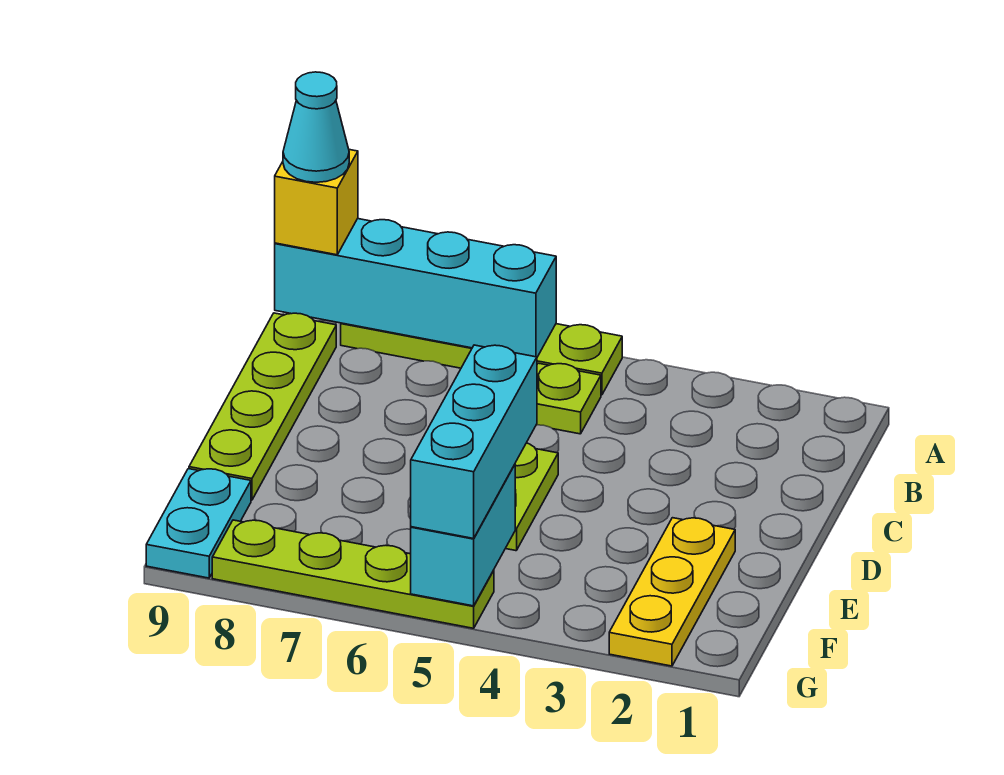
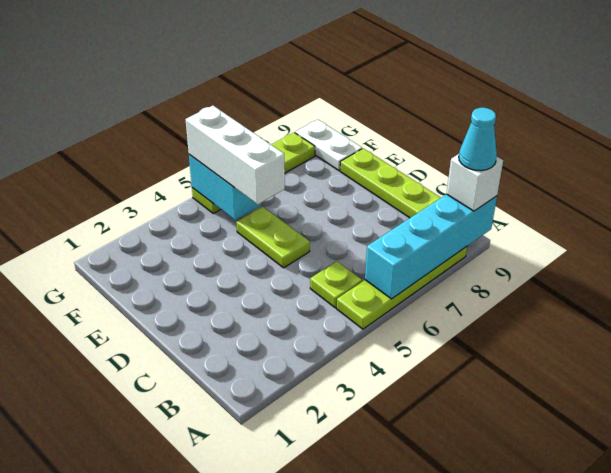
yellow 1x1 brick [275,150,358,255] -> white 1x1 brick [446,154,503,211]
yellow 1x3 plate [609,518,735,666] -> none
cyan 1x3 brick [411,345,537,538] -> white 1x3 brick [185,106,285,204]
cyan 1x2 plate [146,469,251,578] -> white 1x2 plate [295,119,362,171]

